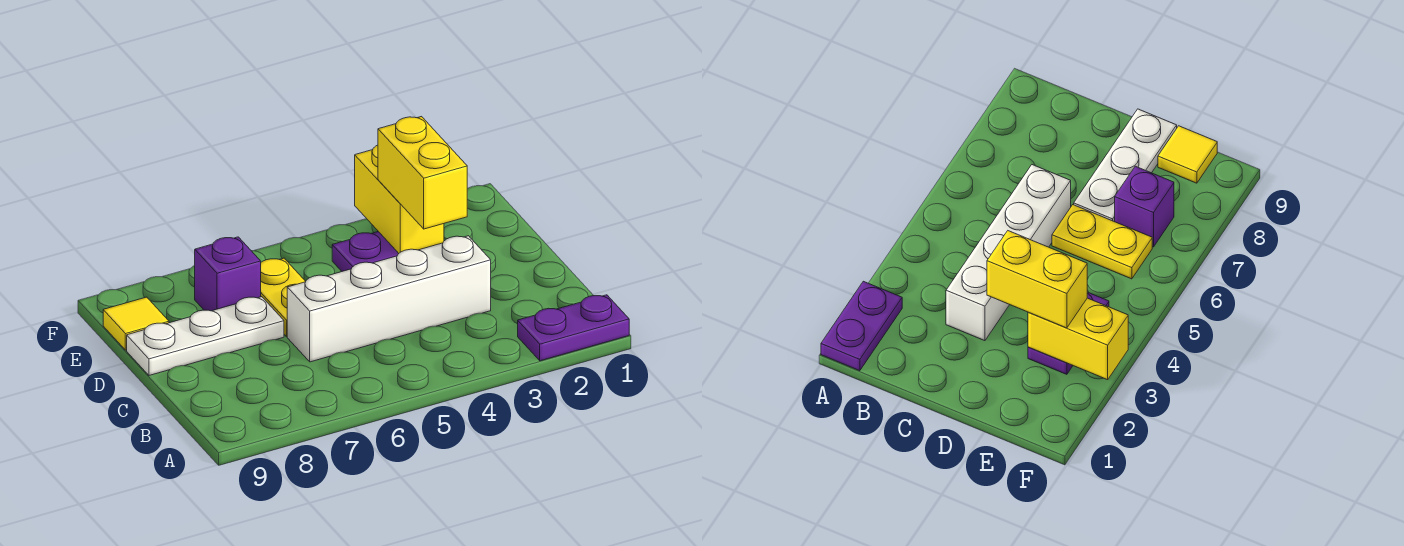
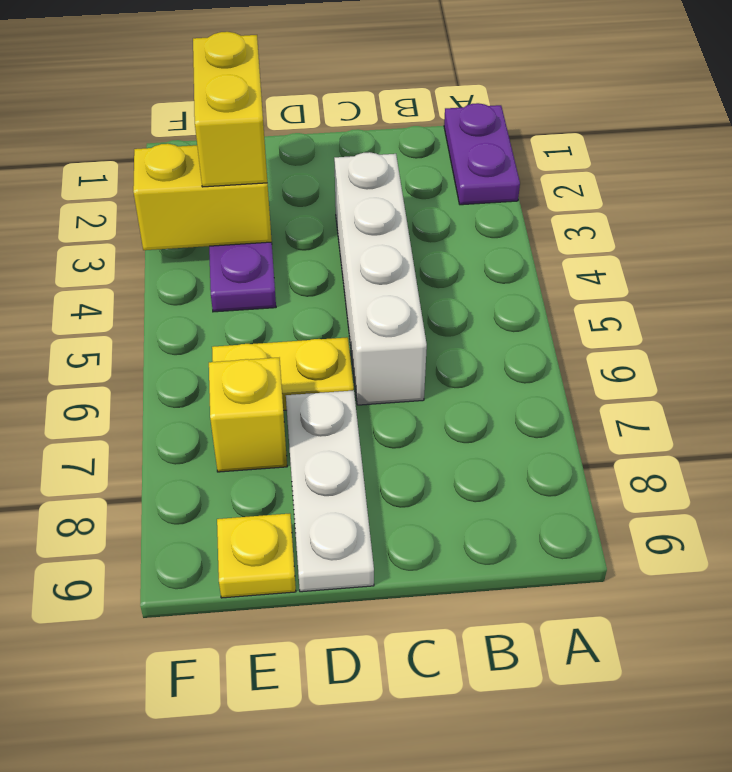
yellow 1x2 brick [378,117,467,229] -> yellow 1x2 brick turned to [193,32,267,187]
purple 1x1 brick [195,237,261,311] -> yellow 1x1 brick [209,358,287,472]
yellow 1x1 tile [103,297,169,350] -> yellow 1x1 plate [217,514,296,598]

